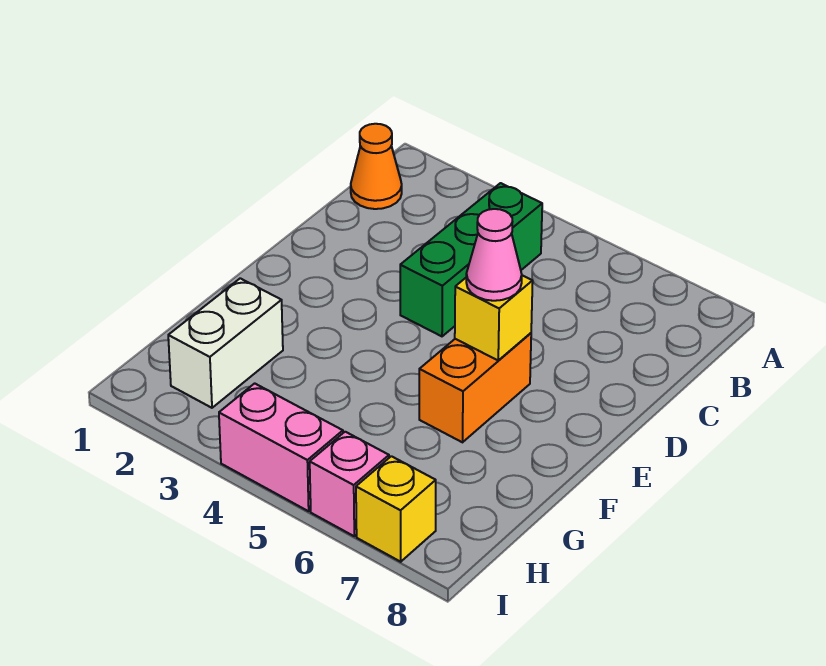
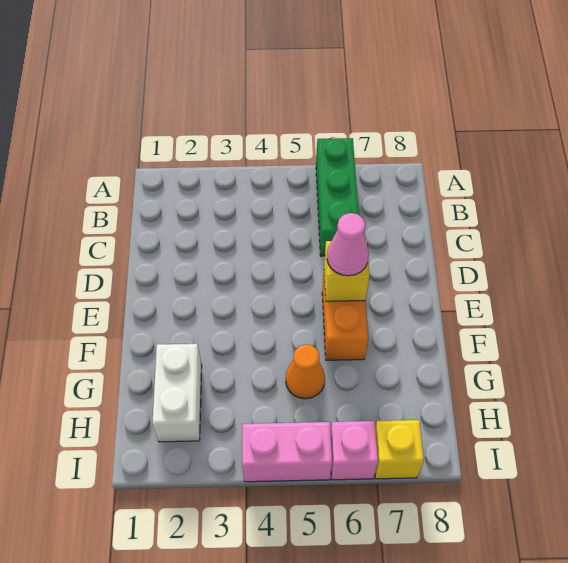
orange 1x1 cone [351,124,402,209] -> orange 1x1 cone moved to [286,344,325,399]
green 1x3 brick [400,183,542,336] -> green 1x3 brick moved to [316,138,359,256]

